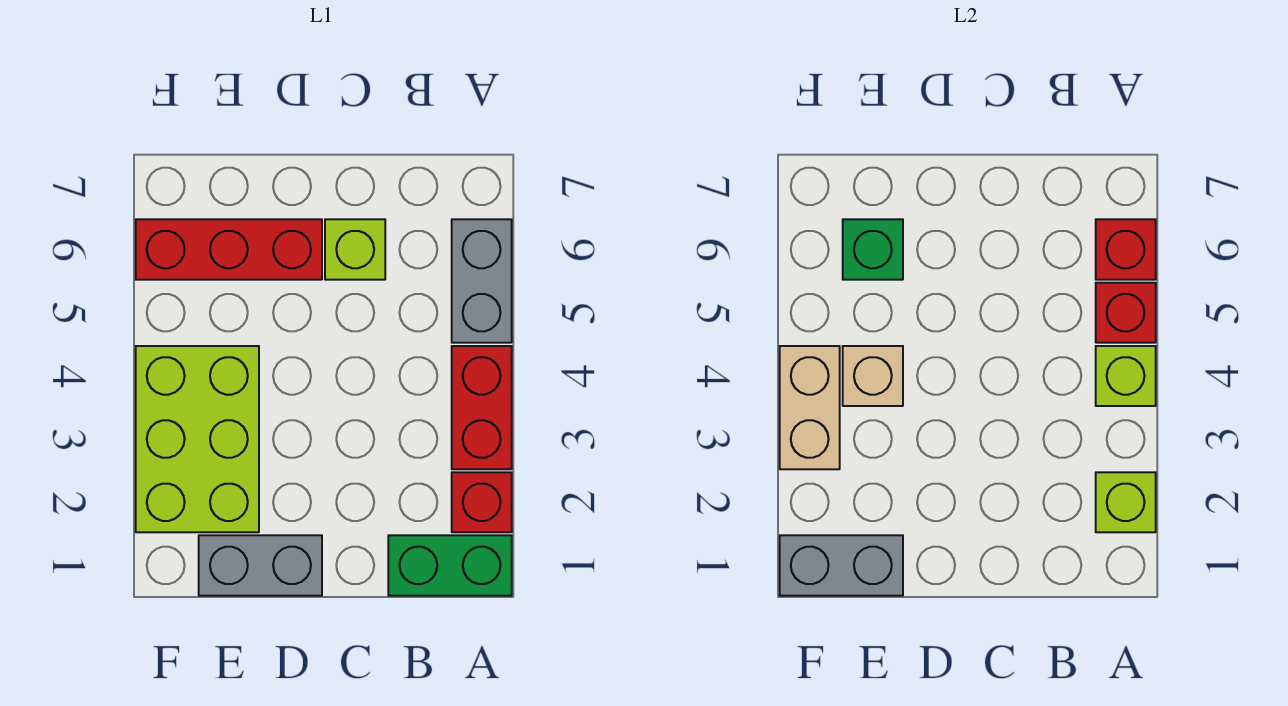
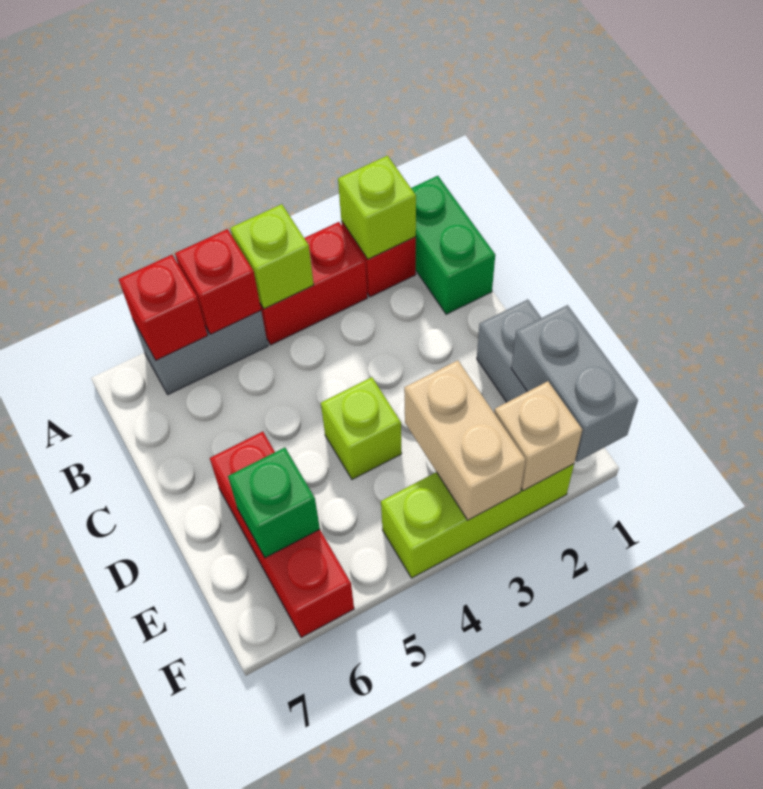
lime 1x1 brick [325,219,385,280] -> lime 1x1 brick moved to [321,377,402,479]
lime 2x3 brick [136,346,259,532] -> lime 1x3 brick [381,464,574,578]
tan 1x1 brick [843,346,903,406] -> tan 1x1 brick moved to [494,381,582,491]
tan 1x2 brick [780,346,840,469] -> tan 1x2 brick turned to [404,360,525,520]

